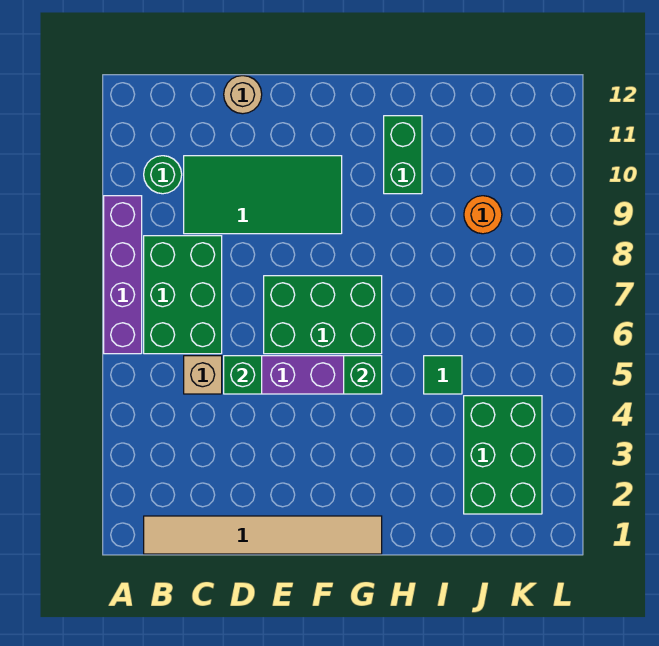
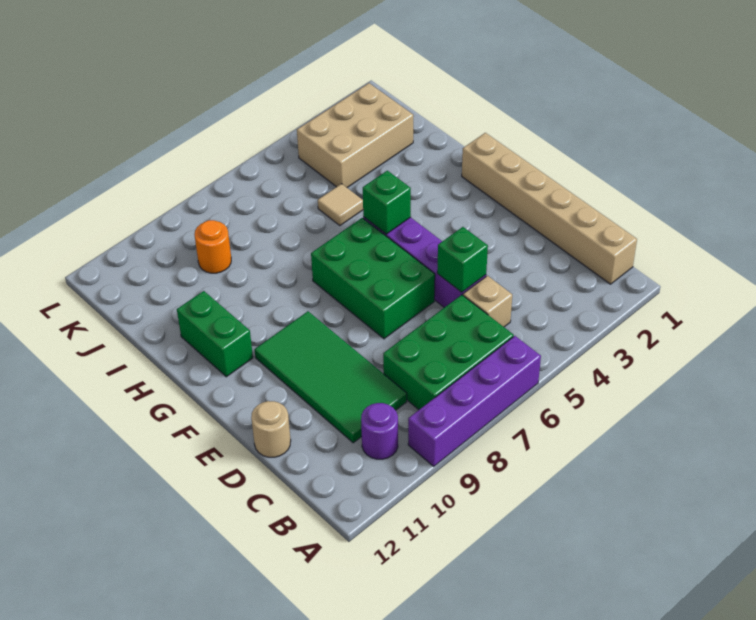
tan 1x6 tile [144,516,382,554] -> tan 1x6 brick [462,133,637,284]
green 1x1 round brick [144,156,182,194] -> purple 1x1 round brick [361,403,398,459]
green 1x2 brick [384,116,422,194] -> green 1x2 brick turned to [177,291,253,377]
green 1x1 tile [424,356,462,394] -> tan 1x1 tile [318,184,363,226]
green 2x3 brick [464,396,542,514] -> tan 2x3 brick [297,83,413,187]

